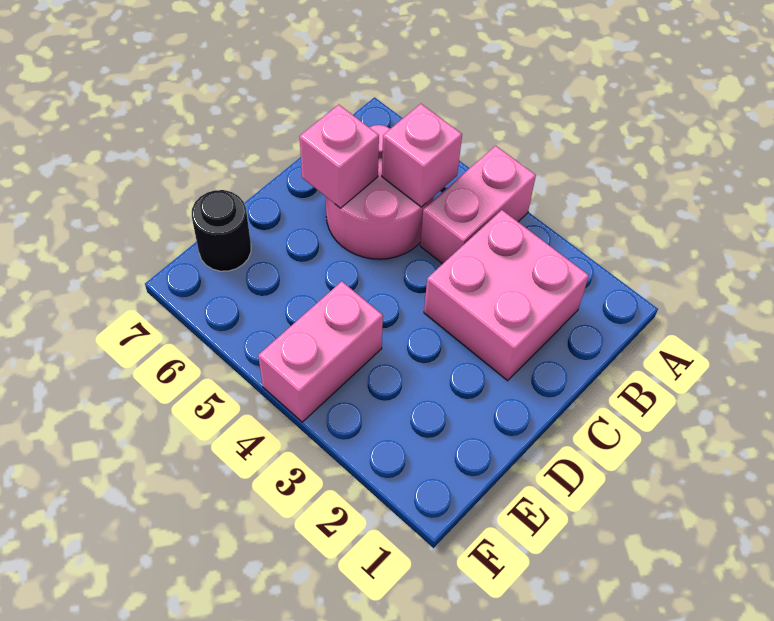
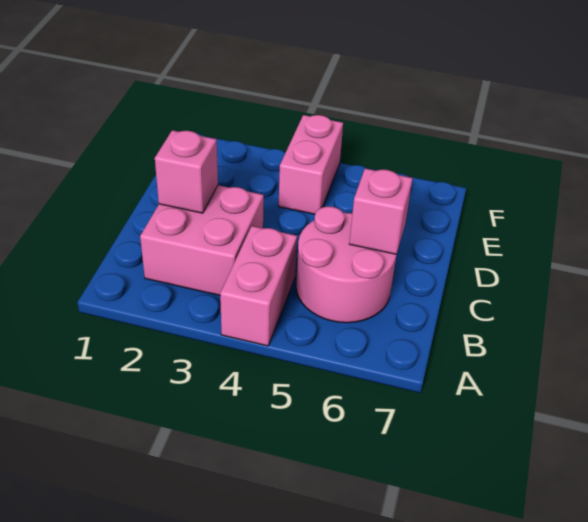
pink 1x1 brick [382,104,462,207] -> pink 1x1 brick moved to [155,130,218,213]
black 1x1 round brick [192,190,251,271] -> none

